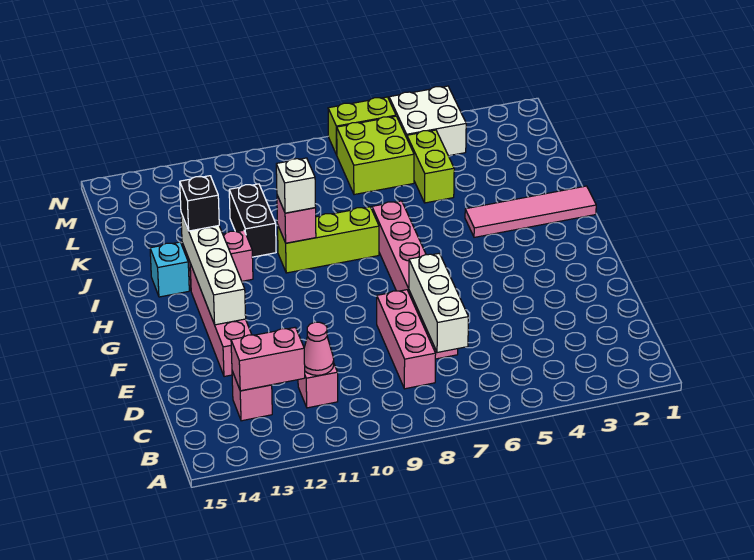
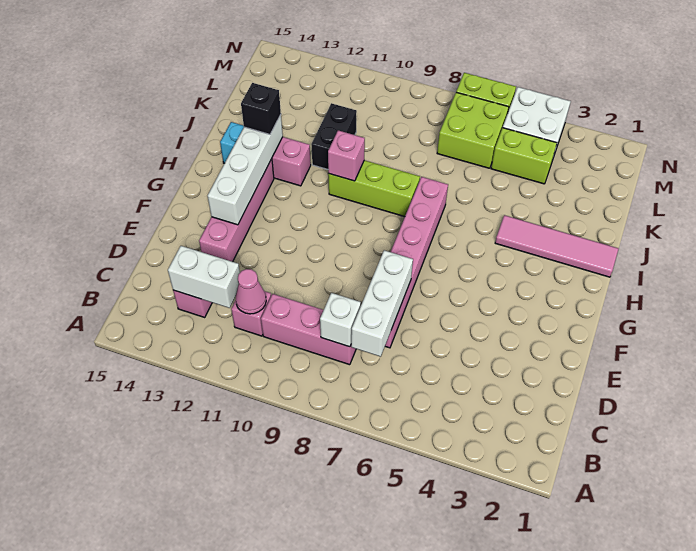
pink 1x3 brick [377,290,436,389] -> pink 1x3 brick turned to [261,294,356,365]
pink 1x2 brick [231,327,305,391] -> white 1x2 brick [168,246,240,308]
white 1x1 brick [276,158,316,213] -> white 1x1 brick moved to [320,293,361,347]
lime 1x2 brick [407,130,454,203] -> lime 1x2 brick turned to [491,128,557,184]

